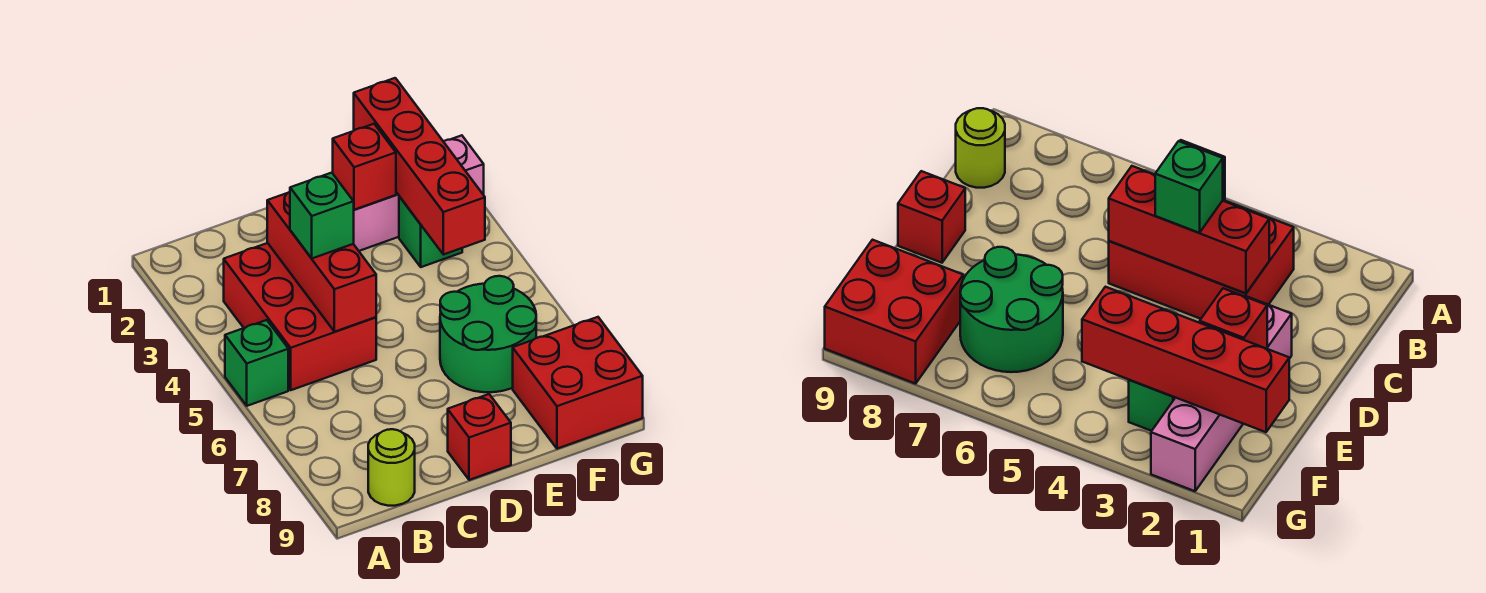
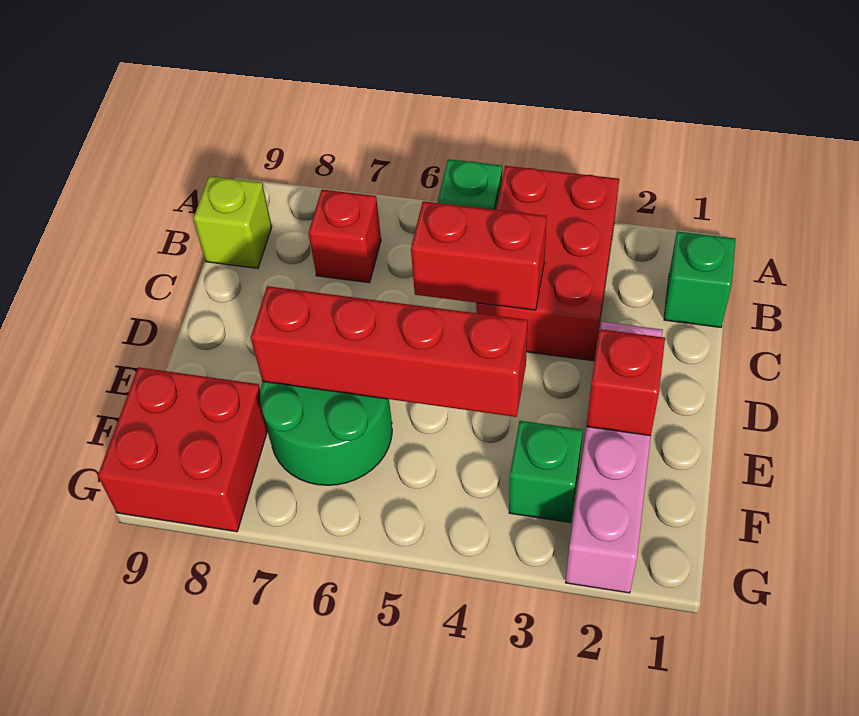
red 2x3 brick [224,243,376,390] -> red 2x3 brick turned to [476,166,619,361]
lime 1x1 round brick [368,429,415,506] -> lime 1x1 brick [193,176,272,268]
red 1x3 brick [267,192,376,332] -> red 1x2 brick [411,201,547,310]
green 1x1 brick [290,173,354,258] -> green 1x1 brick moved to [664,231,736,327]
red 1x1 brick [448,394,511,480] -> red 1x1 brick moved to [308,190,381,283]
red 1x4 brick [354,78,485,255] -> red 1x4 brick moved to [251,286,528,417]

